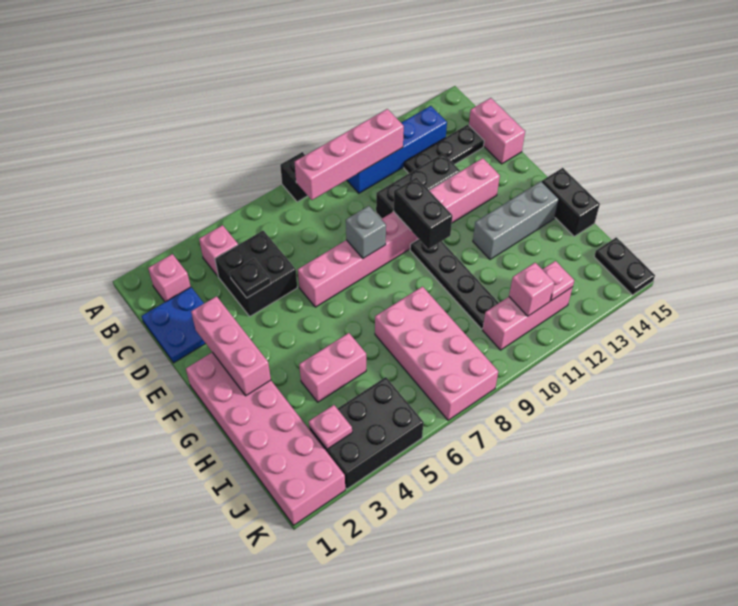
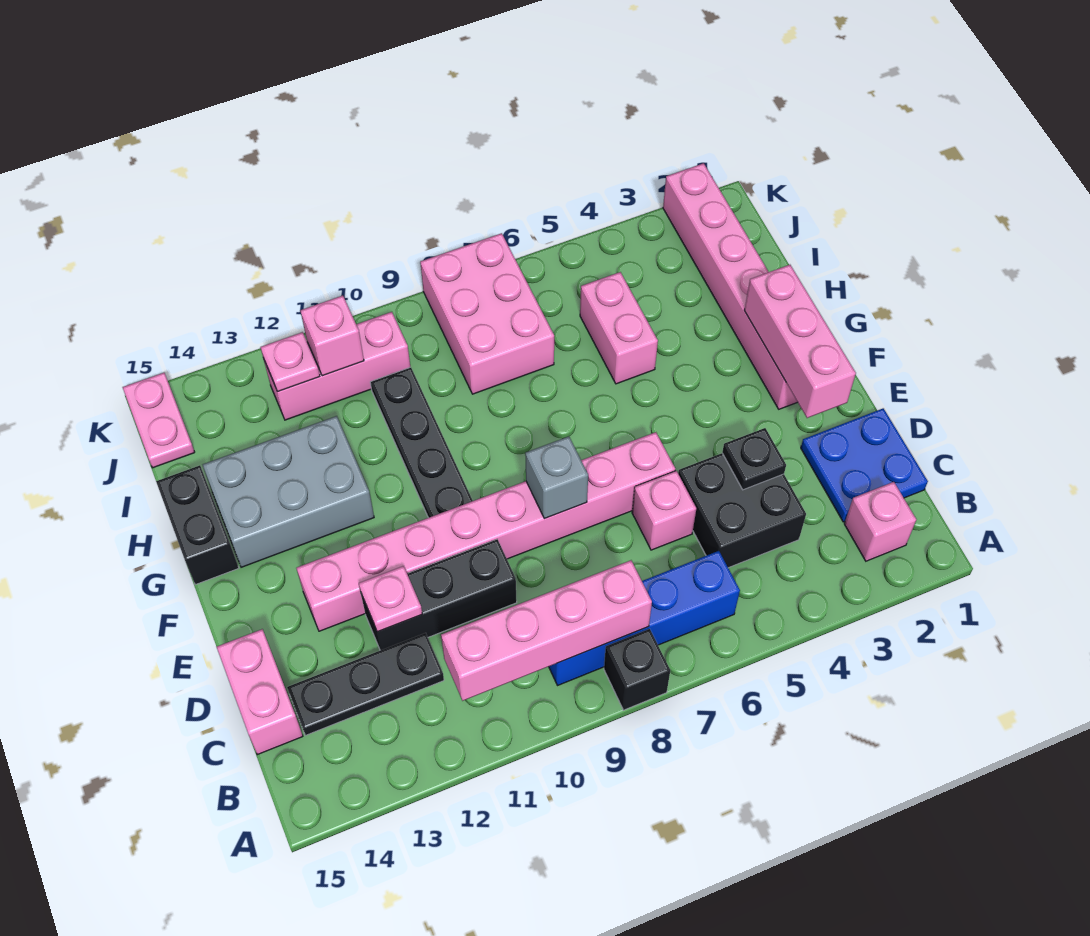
pink 1x1 brick [199,225,238,276] -> pink 1x1 brick moved to [632,471,696,550]
blue 1x4 brick [347,106,447,193] -> blue 1x4 brick moved to [549,551,740,686]
black 1x2 brick [394,177,452,249] -> none
pink 2x6 brick [186,352,345,525] -> pink 1x6 brick [663,163,797,409]
grey 1x3 brick [473,181,559,259] -> grey 2x3 brick [203,416,374,567]
pink 1x2 brick [299,333,366,402] -> pink 1x2 brick turned to [580,272,658,384]
pink 2x4 brick [375,287,498,420] -> pink 2x3 brick [420,233,554,394]
black 2x3 brick [309,377,424,489] -> none
pink 1x1 plate [309,405,352,449] -> pink 1x1 plate moved to [359,566,422,632]
black 1x2 plate [594,237,655,295] -> pink 1x2 plate [123,373,195,468]

